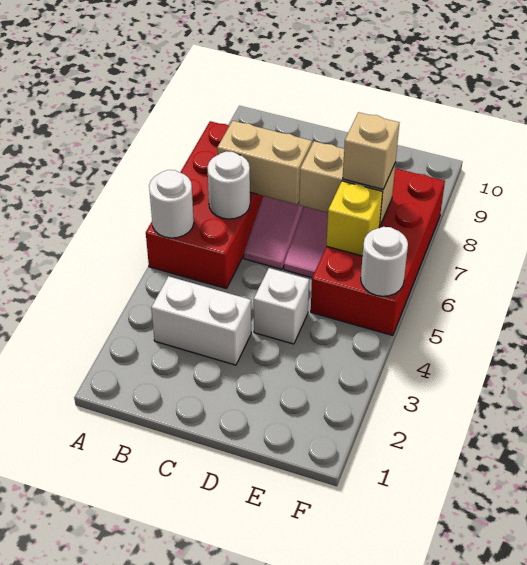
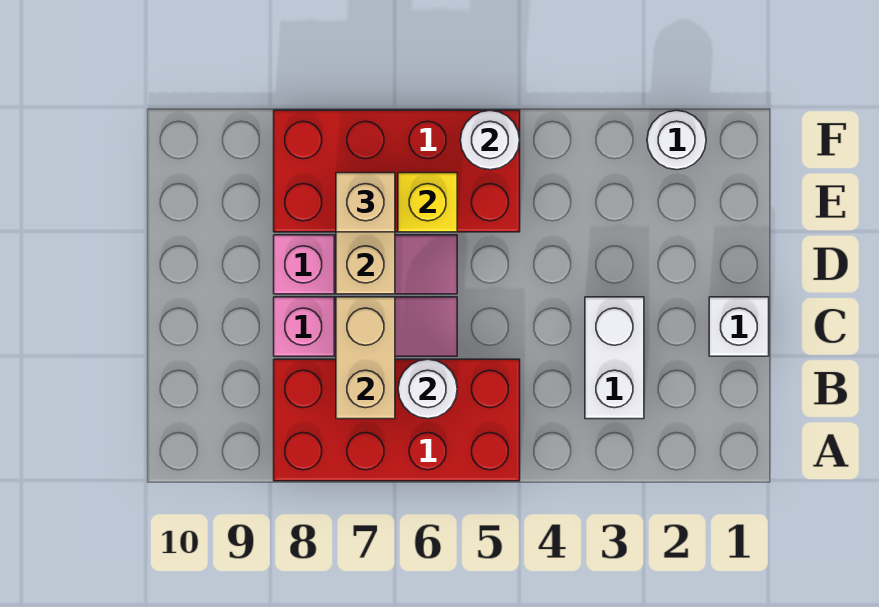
white 1x1 round brick [149,170,194,238] -> white 1x1 round brick moved to [647,110,706,170]
white 1x1 brick [254,268,309,344] -> white 1x1 brick moved to [709,297,769,356]

